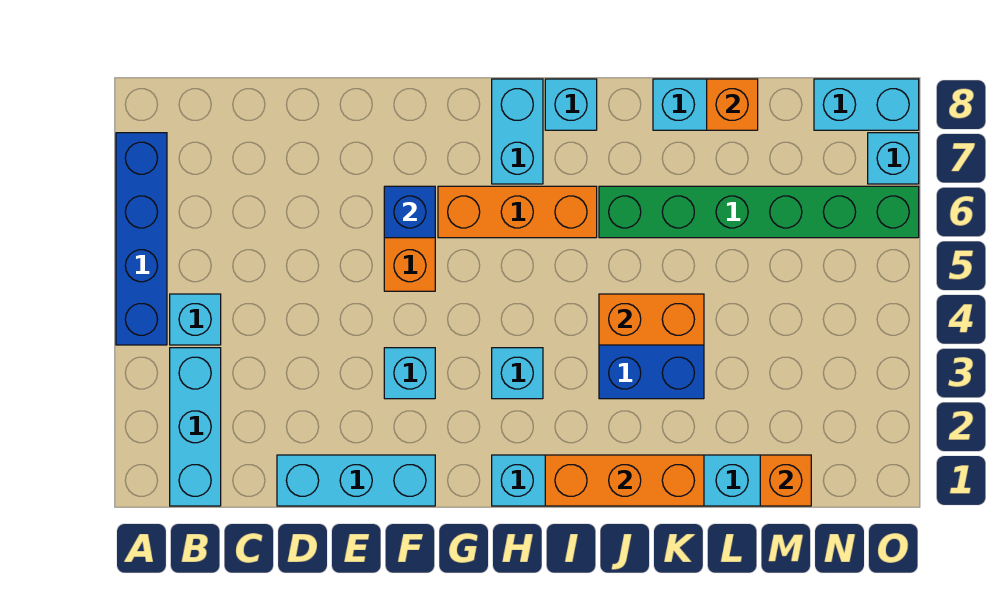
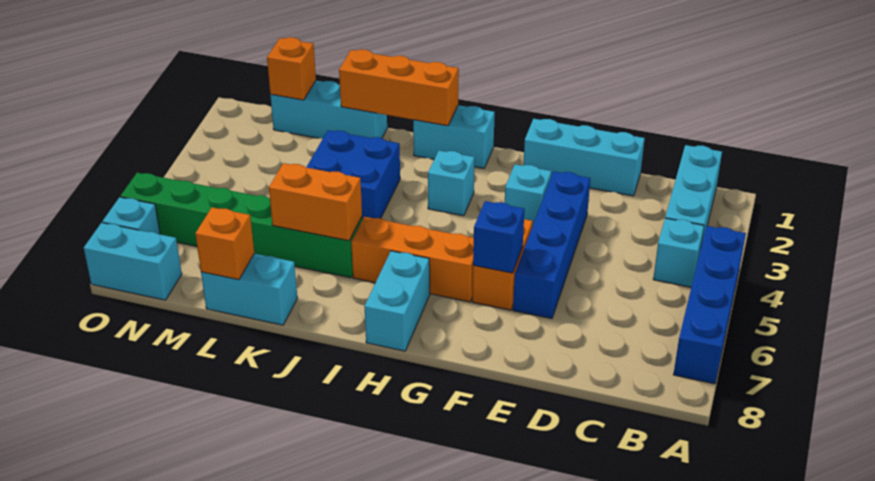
none -> blue 1x4 brick [513,171,590,318]
cyan 1x1 brick [545,79,597,130] -> none
orange 1x2 brick [599,294,704,345] -> orange 1x2 brick moved to [269,163,362,241]

